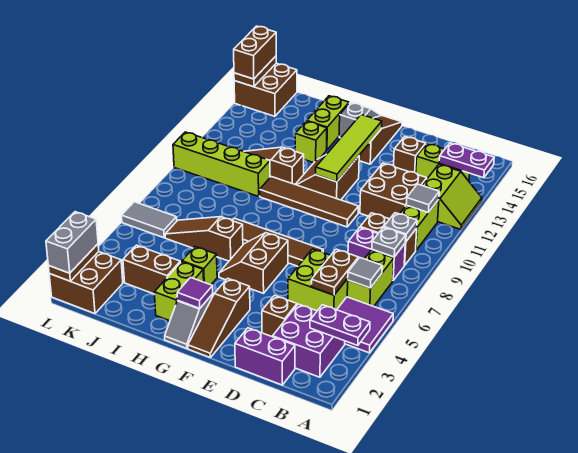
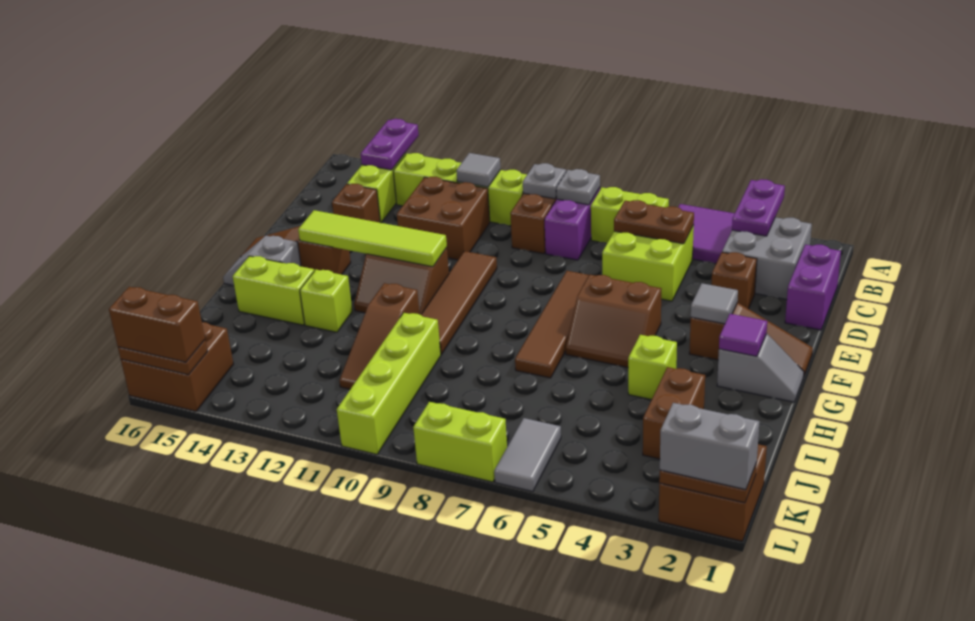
purple 2x2 brick [273,304,345,377] -> grey 2x2 brick [722,217,812,299]
grey 1x1 tile [347,258,382,288] -> grey 1x1 tile moved to [691,283,738,324]
lime 1x2 brick [154,262,204,321] -> lime 1x2 brick moved to [413,402,507,482]
brown 1x3 slope [165,217,243,261] -> none

